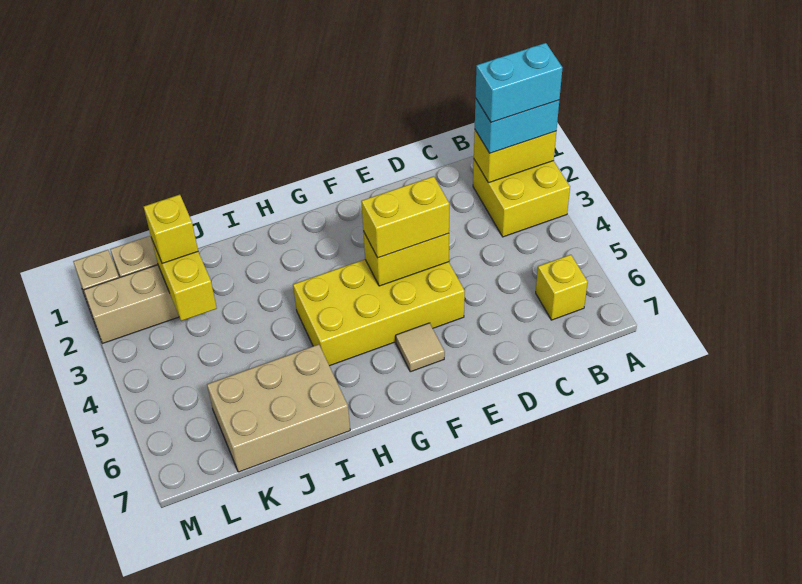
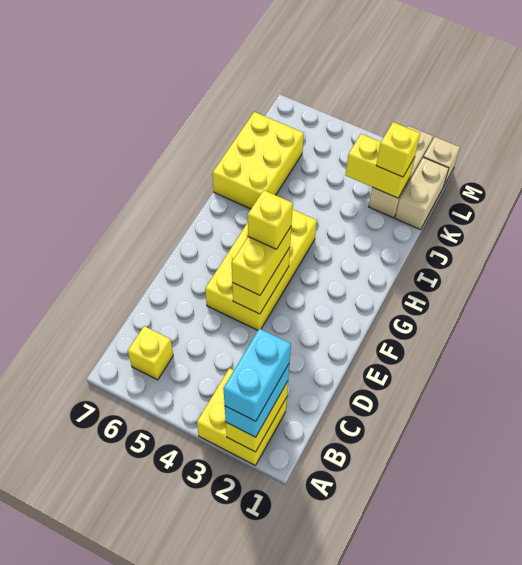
none -> yellow 1x1 brick [248,190,293,249]
tan 1x1 tile [396,323,445,372] -> none
tan 2x3 brick [207,344,350,472] -> yellow 2x3 brick [213,112,304,209]

